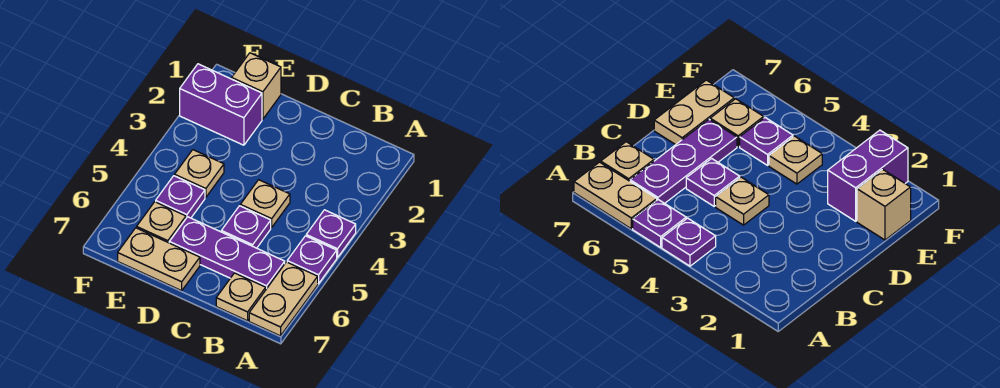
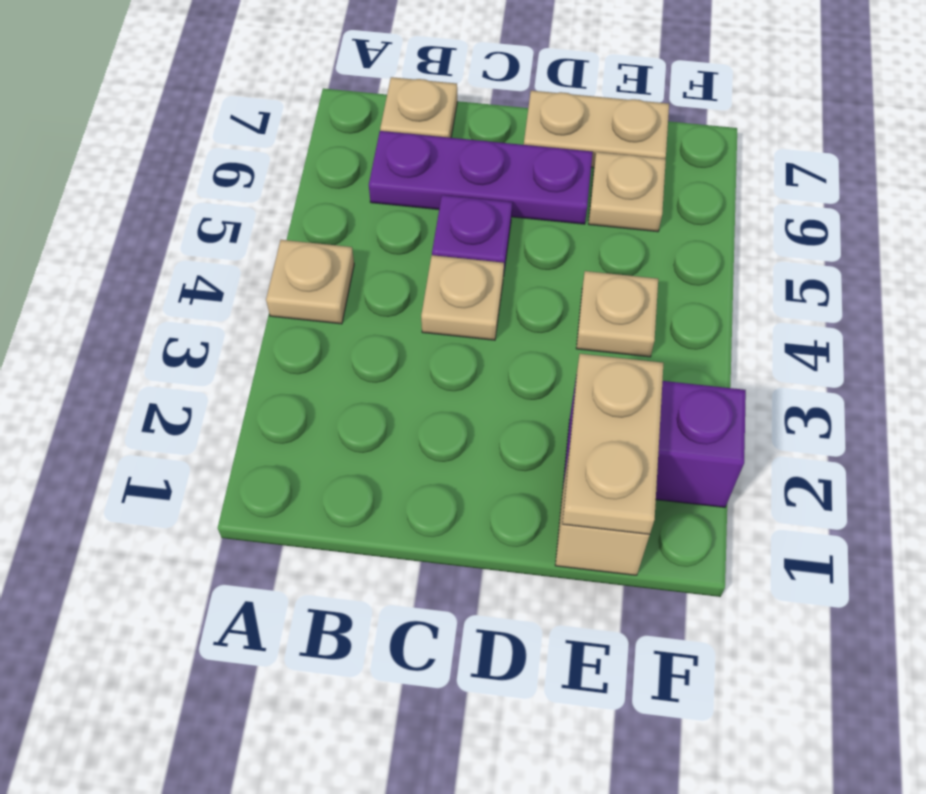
purple 1x1 plate [306,210,356,258] -> tan 1x1 plate [266,240,354,324]
purple 1x1 plate [287,236,337,284] -> none
tan 1x2 plate [249,262,318,336] -> tan 1x2 plate moved to [562,354,664,534]
purple 1x1 plate [156,176,205,218] -> none

